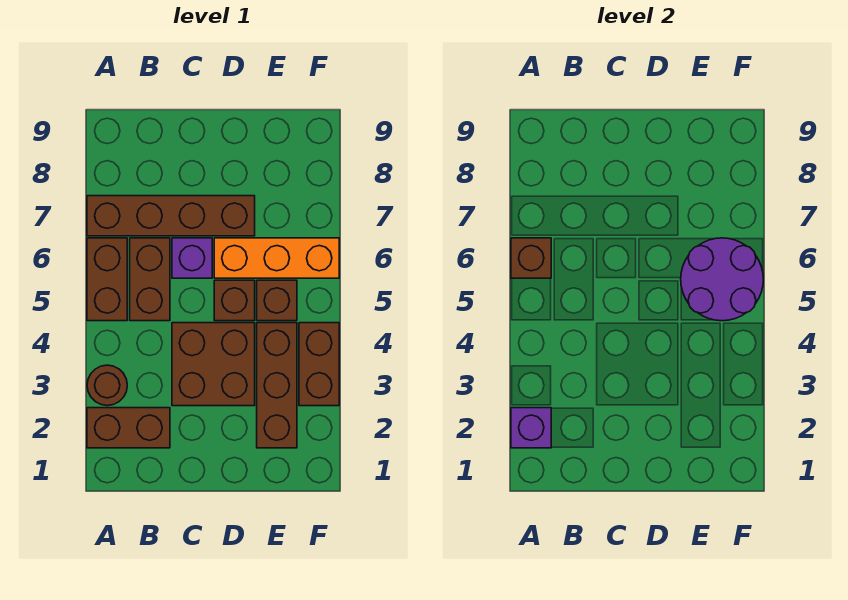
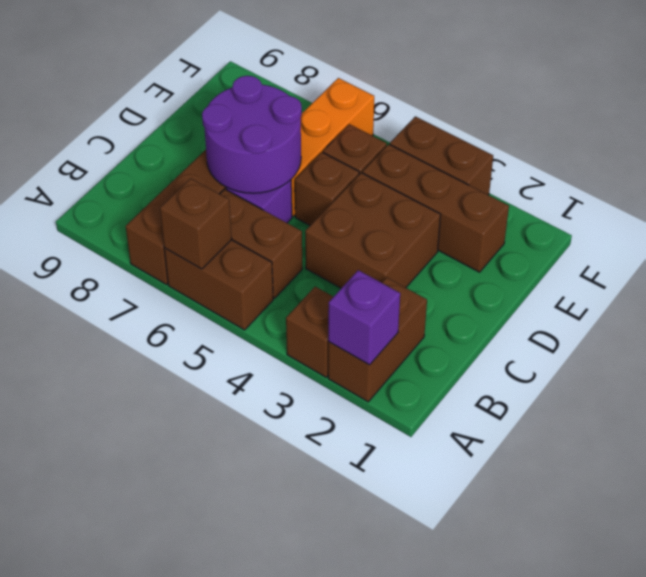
brown 1x1 round brick [87,365,127,406] -> brown 1x1 brick [286,287,333,377]
purple 2x2 round brick [681,238,763,321] -> purple 2x2 round brick moved to [202,76,302,193]

